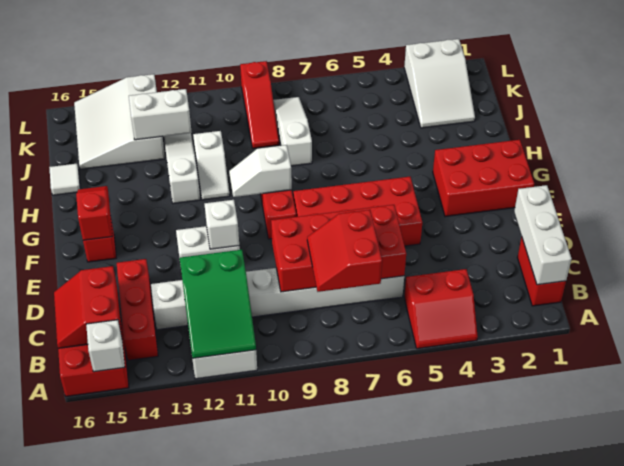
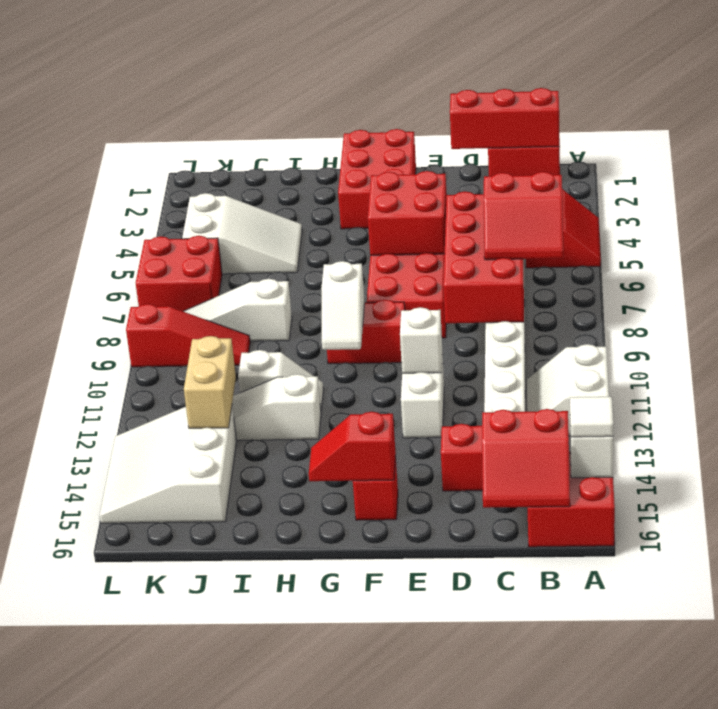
green 2x3 slope [180,250,256,358] -> none
white 1x3 brick [514,185,572,285] -> red 1x3 brick [450,88,560,149]
none -> red 2x2 brick [368,171,447,256]
white 1x1 tile [49,164,80,195] -> white 1x1 tile moved to [570,397,613,437]
white 2x3 slope [404,39,475,128] -> white 2x3 slope moved to [182,193,302,274]
white 1x2 brick [129,89,192,140] -> tan 1x2 brick [184,336,236,428]
white 3x3 slope [74,74,165,169] -> white 3x3 slope turned to [99,406,237,523]
none -> red 2x2 brick [136,236,222,311]

